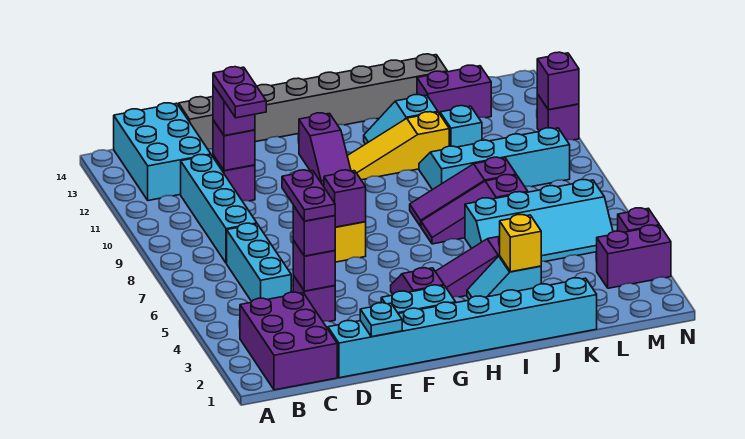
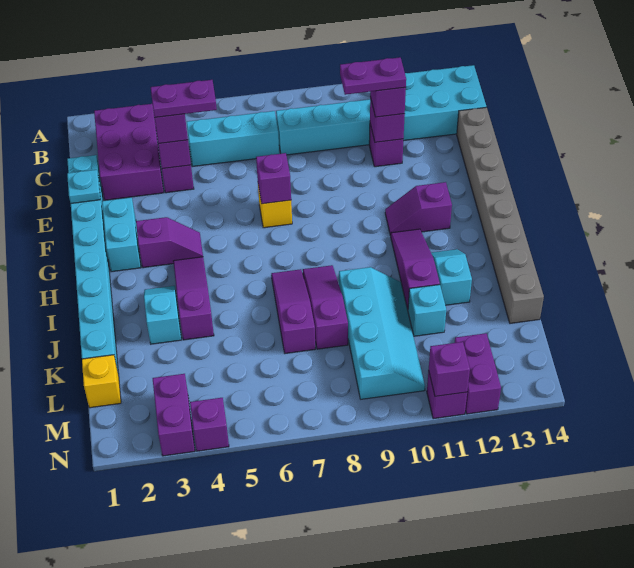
purple 2x3 brick [240,292,337,390] -> purple 2x3 brick turned to [94,104,164,200]
yellow 1x3 slope [347,112,449,180] -> purple 1x3 slope [391,229,440,309]
yellow 1x1 brick [500,215,541,272] -> yellow 1x1 brick moved to [82,355,121,408]
cyan 2x4 slope [465,180,613,262] -> none
purple 1x2 brick [417,65,491,118] -> purple 1x2 brick moved to [455,333,501,414]

